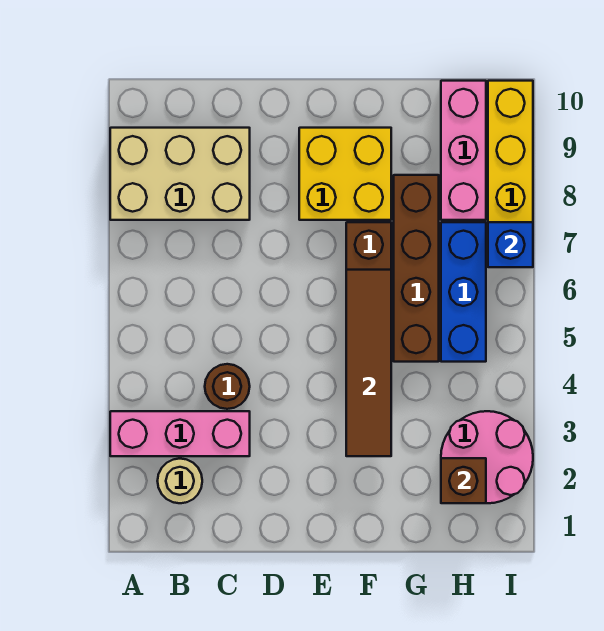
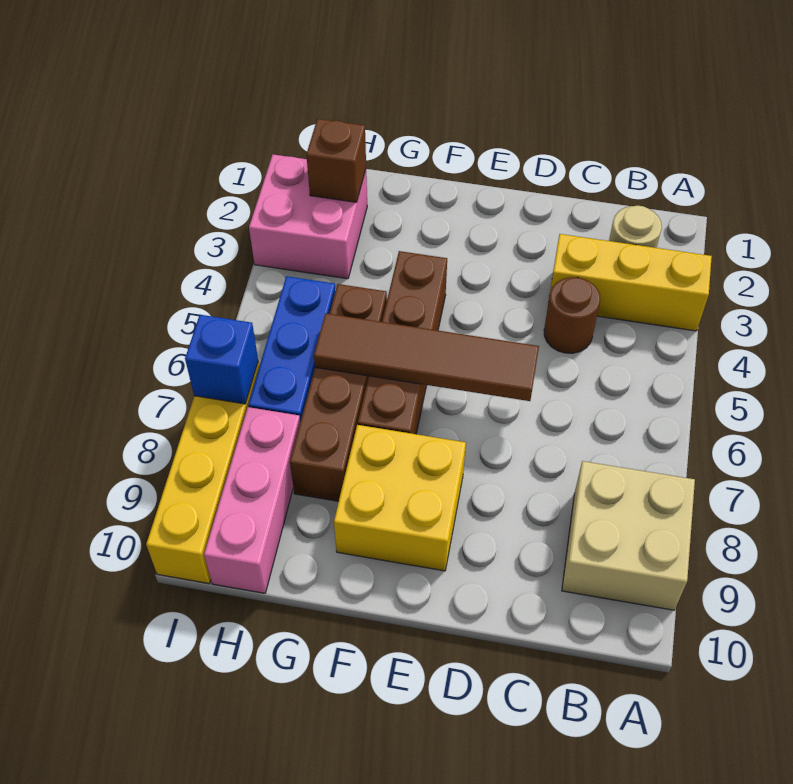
pink 1x3 brick [110,411,250,456] -> yellow 1x3 brick [550,234,712,331]
tan 2x3 brick [110,128,250,220] -> tan 2x2 brick [562,461,695,610]
brown 1x4 tile [346,270,391,456] -> brown 1x4 tile turned to [314,313,539,401]
pink 2x2 round brick [441,411,533,503] -> pink 2x2 brick [249,154,367,279]

